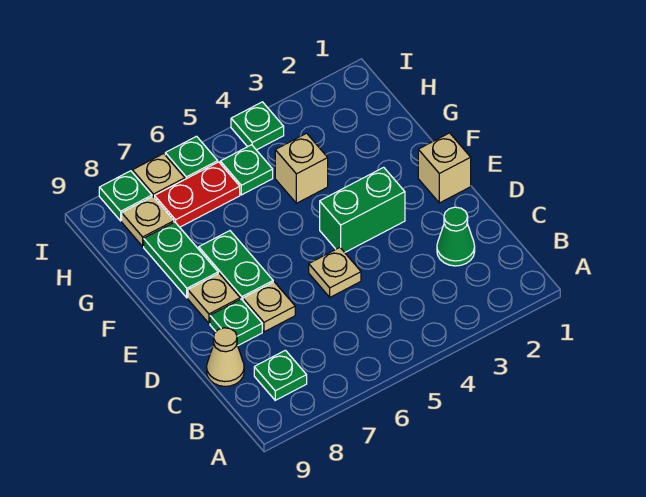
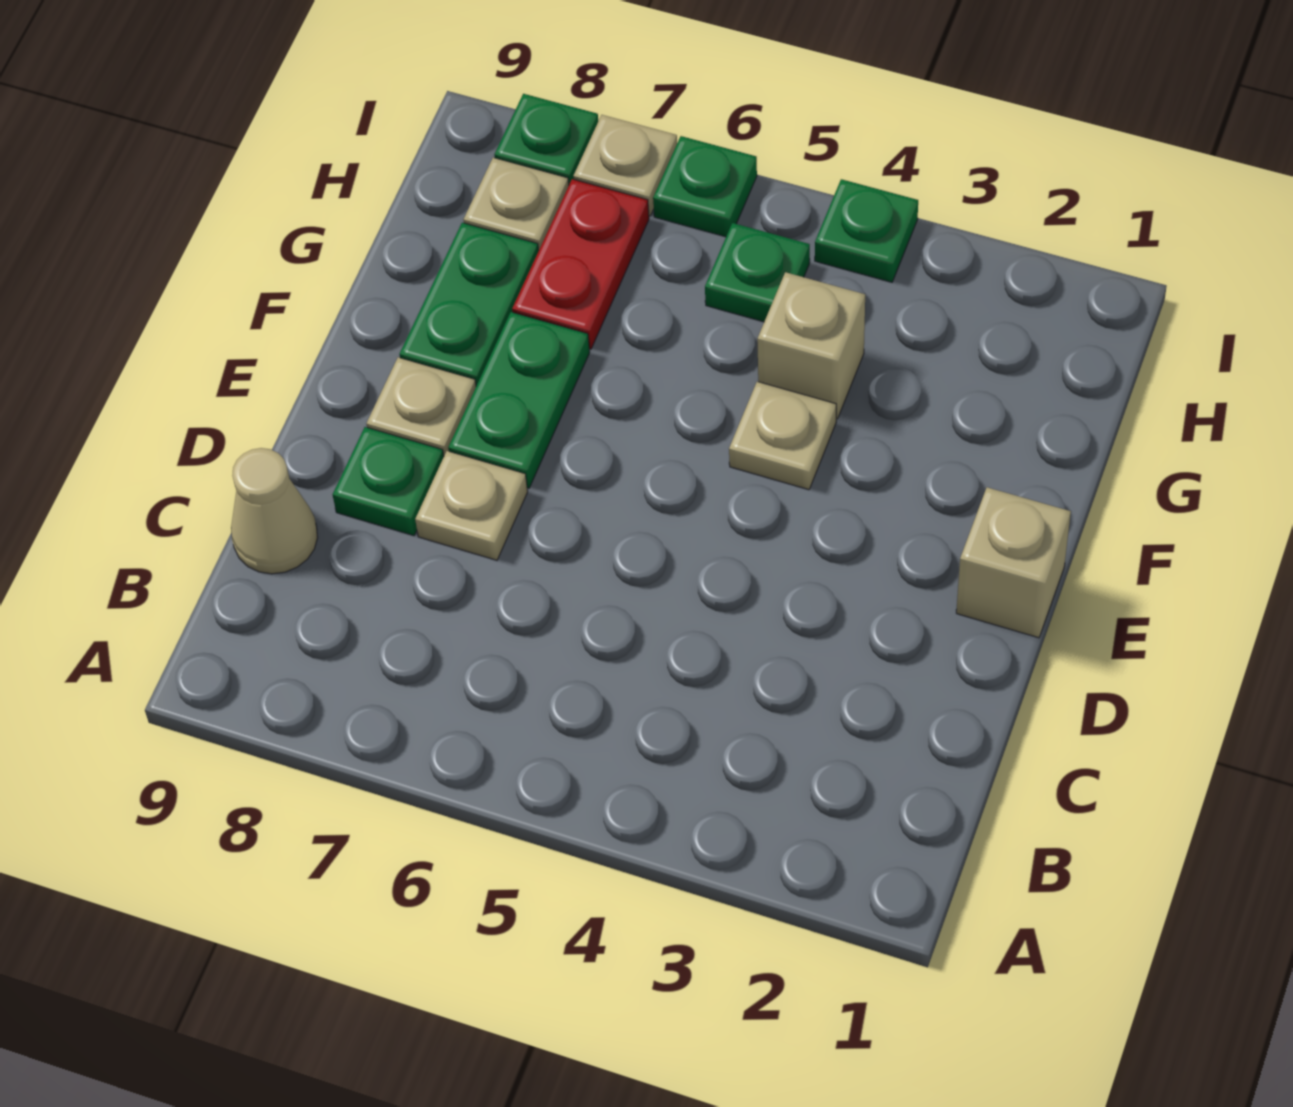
green 1x1 plate [254,350,307,400] -> none
green 1x1 cone [437,207,475,266] -> none
tan 1x1 plate [309,248,361,297] -> tan 1x1 plate moved to [729,382,836,490]
green 1x2 brick [320,167,405,252] -> none
red 1x2 plate [155,162,240,227] -> red 1x2 plate turned to [512,179,649,349]

